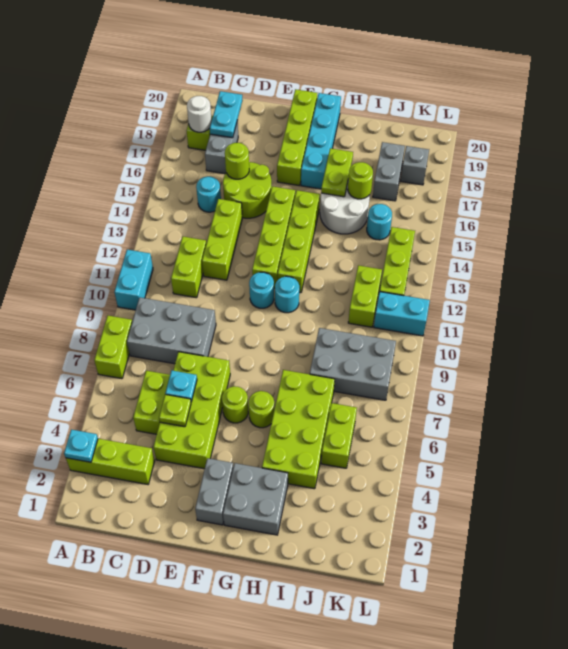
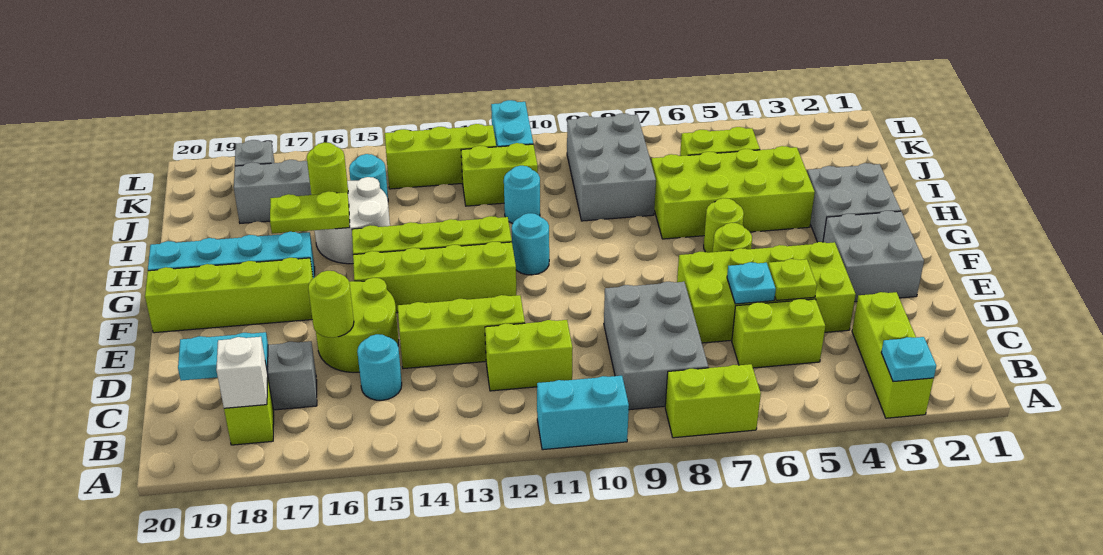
white 1x1 round brick [187,96,212,132] -> white 1x1 brick [216,337,268,408]
grey 1x2 brick [195,458,233,525] -> grey 2x2 brick [823,211,924,302]
cyan 1x1 round brick [249,272,274,308] -> cyan 1x1 round brick moved to [504,166,540,224]

